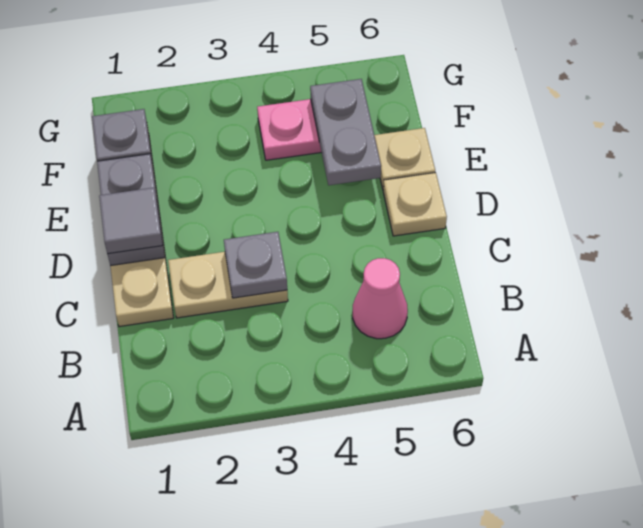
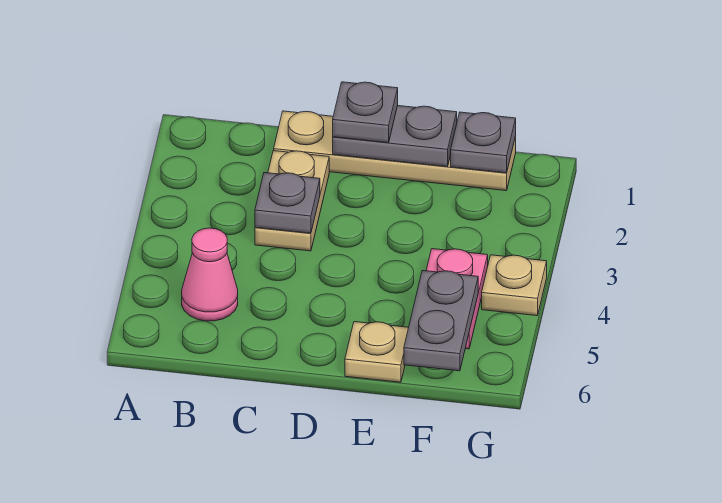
grey 1x1 tile [99,188,163,254] -> grey 1x1 plate [333,82,398,143]
tan 1x1 plate [383,173,447,236] -> tan 1x1 plate moved to [482,255,547,316]
grey 1x2 plate [310,79,381,185] -> grey 1x2 plate turned to [404,271,478,371]

